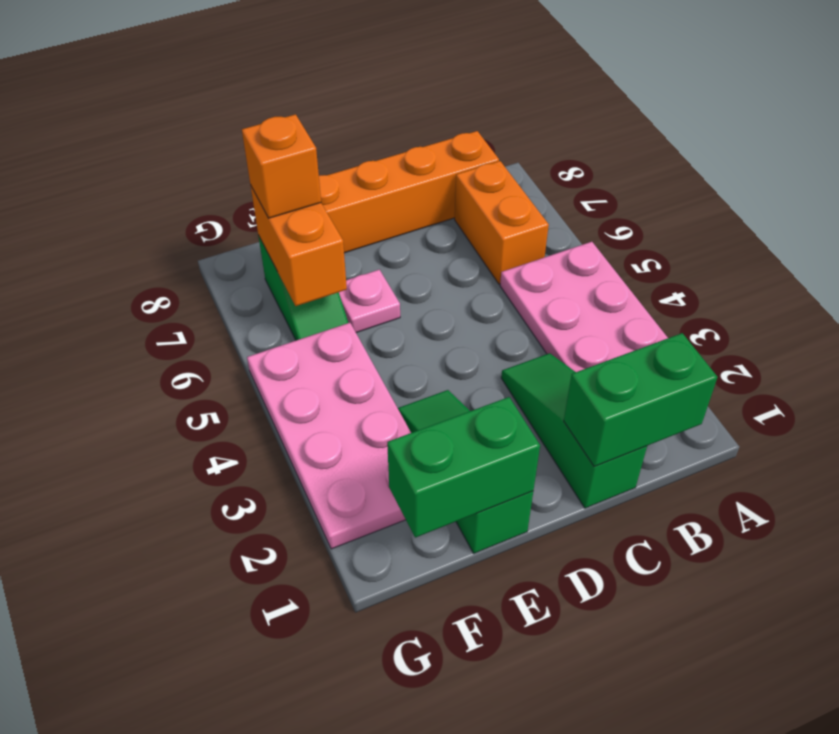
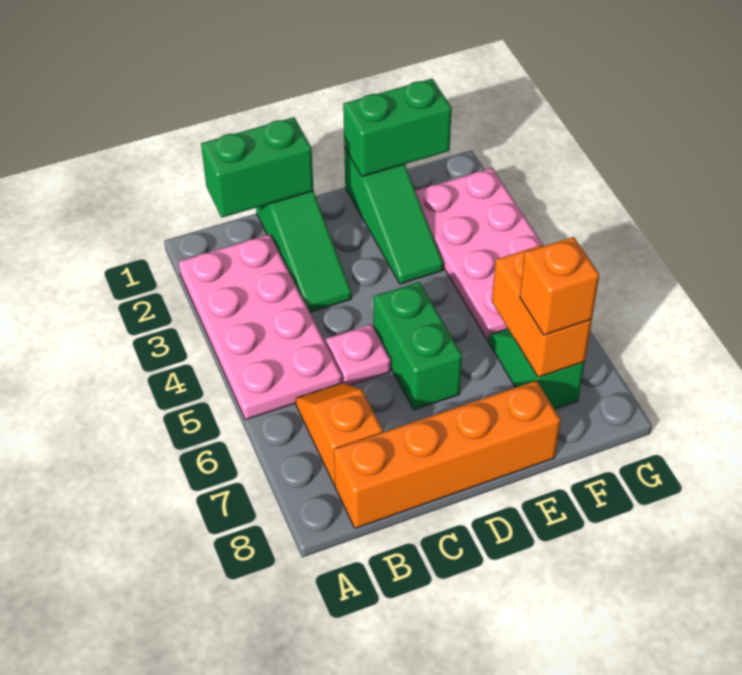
orange 1x2 brick [455,161,549,284] -> orange 1x2 slope [296,383,383,485]
none -> green 1x2 brick [374,282,462,410]
pink 1x1 plate [339,270,400,333] -> pink 1x1 plate moved to [326,324,391,385]

